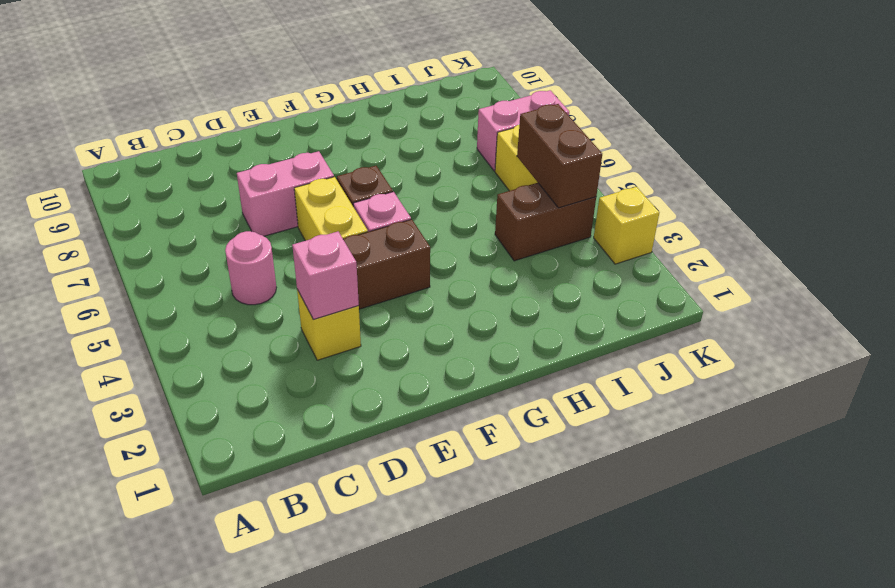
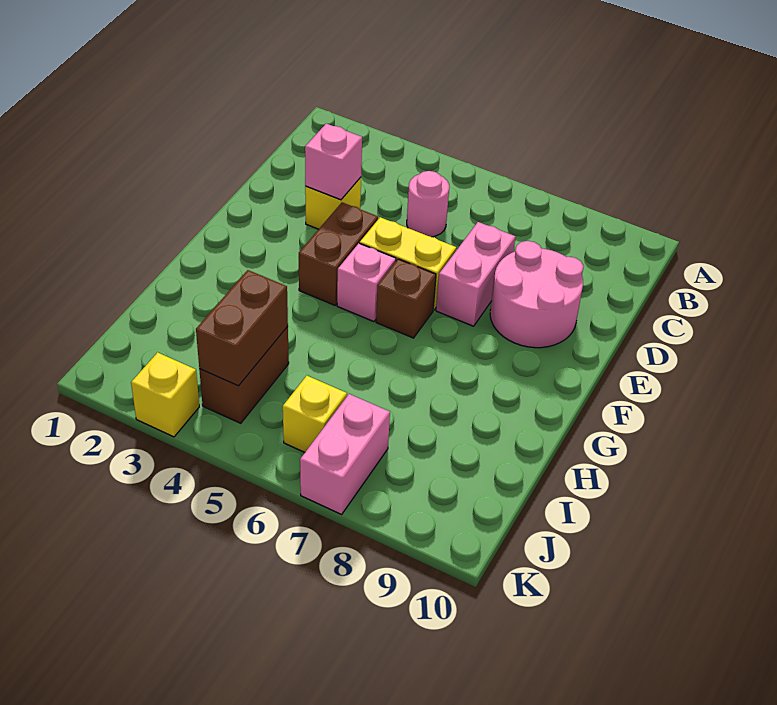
none -> pink 2x2 round brick [490,241,583,348]
brown 1x2 brick [517,104,602,208] -> brown 1x2 brick turned to [196,270,288,386]

